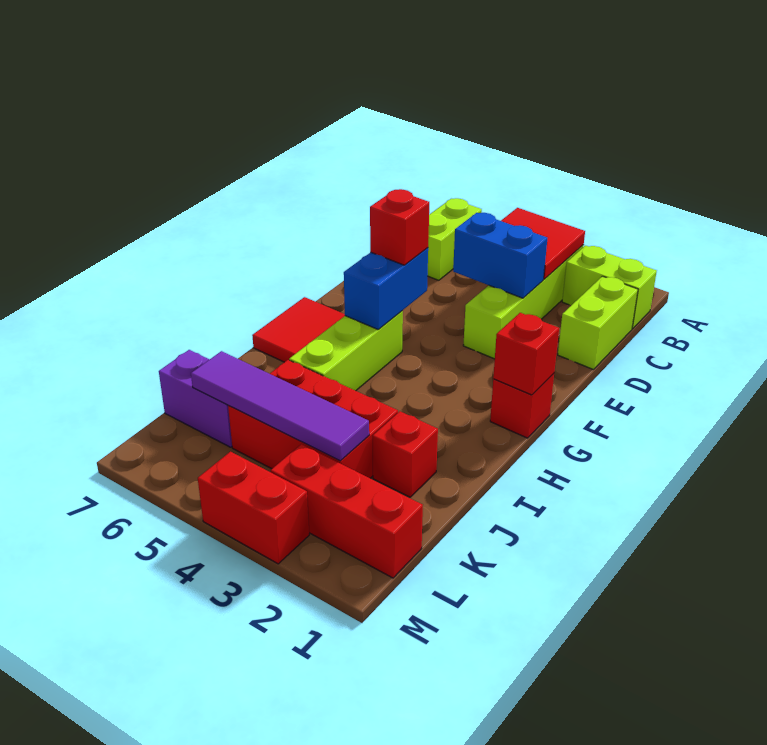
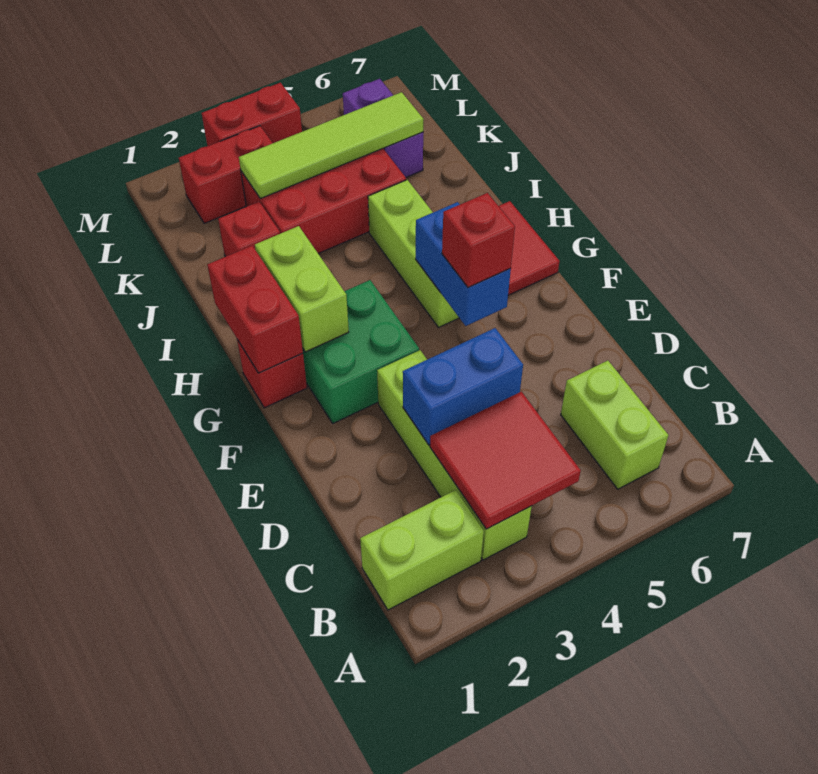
lime 1x2 brick [558,276,638,370] -> lime 1x2 brick moved to [255,226,349,352]
none -> green 2x2 brick [303,280,419,423]
red 1x1 brick [493,313,559,395] -> red 1x2 brick [207,246,303,373]
purple 1x4 tile [191,351,369,461] -> lime 1x4 tile [239,92,424,199]
purple 1x2 brick [159,350,232,447] -> purple 1x2 brick turned to [343,79,423,177]
red 1x3 brick [271,444,423,578] -> red 1x2 brick [179,126,273,224]

